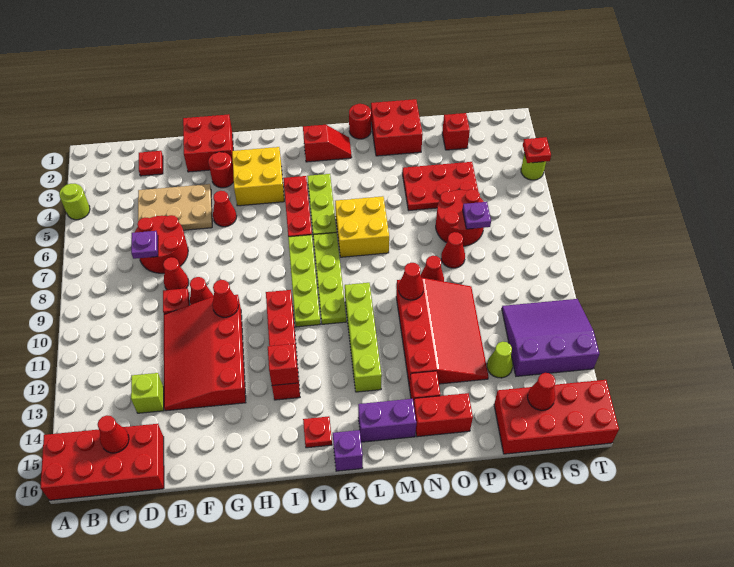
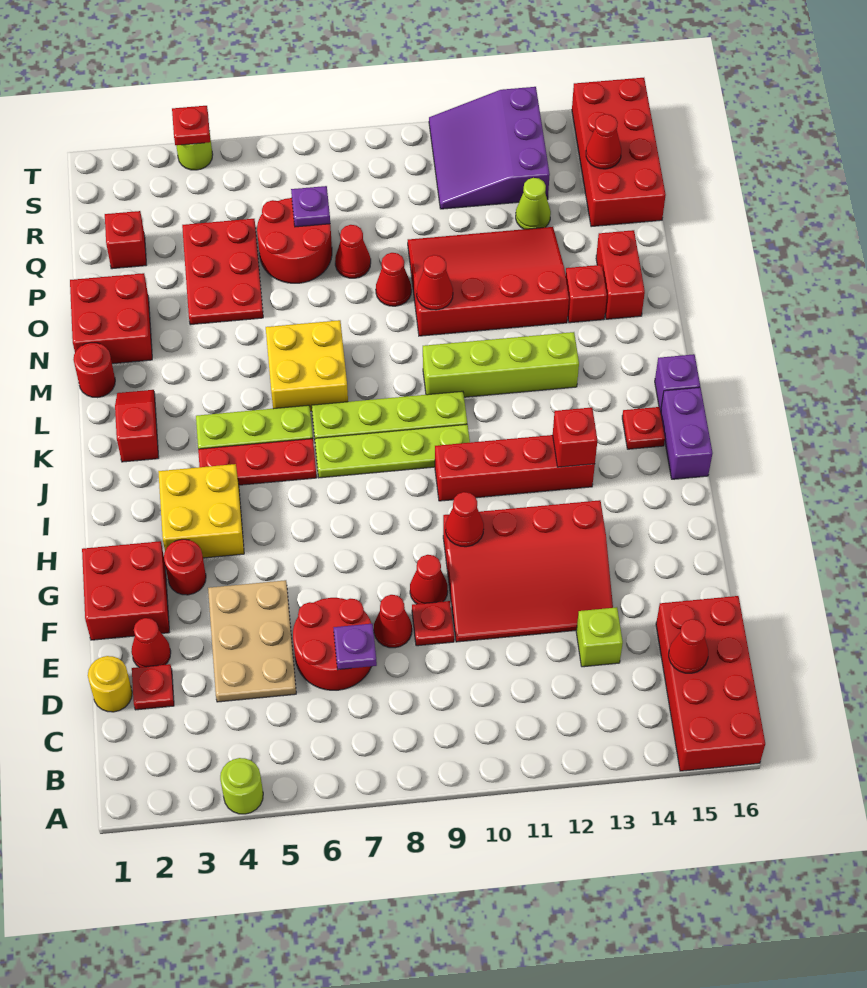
none -> yellow 1x1 round brick [88,656,132,712]
red 1x1 cone [213,191,237,227] -> red 1x1 cone moved to [131,618,171,667]
purple 1x2 brick [358,399,416,442] -> purple 1x2 brick moved to [661,387,713,479]

